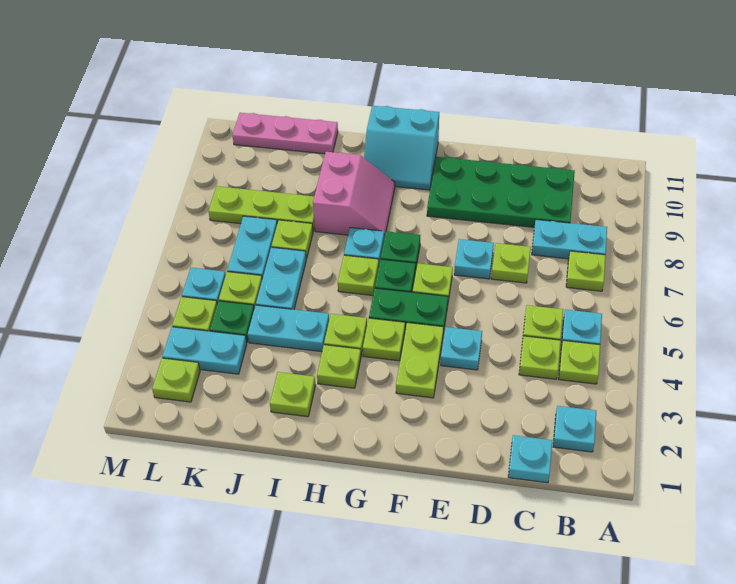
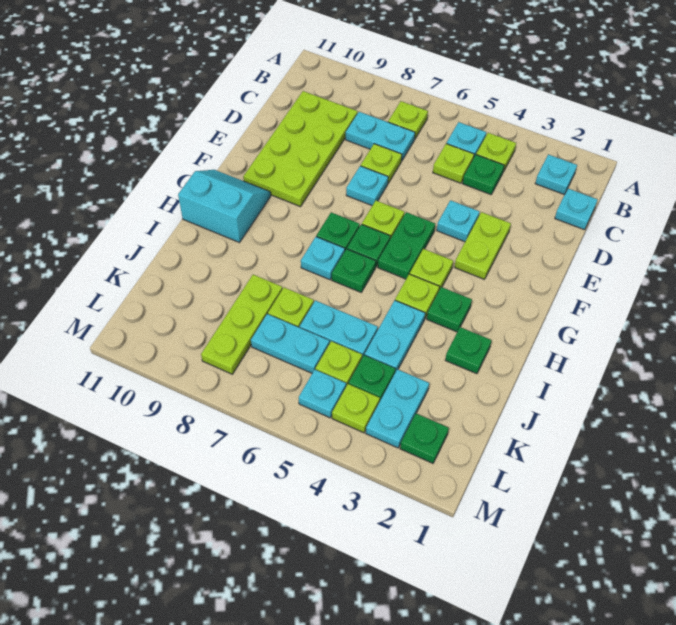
cyan 1x2 plate [532,220,607,259] -> cyan 1x2 plate turned to [346,112,415,161]
lime 1x1 plate [519,336,561,379] -> green 1x1 plate [463,155,504,195]
green 2x4 plate [427,157,575,227] -> lime 2x4 plate [243,91,358,207]
lime 1x2 plate [396,323,444,398] -> lime 1x2 plate turned to [455,212,511,279]
cyan 2x2 slope [364,106,439,190] -> cyan 2x2 slope turned to [178,170,271,243]
lime 1x1 plate [317,345,361,388] -> green 1x1 plate [427,287,472,332]
lime 1x1 plate [338,255,379,295] -> green 1x1 plate [332,249,376,292]
pink 2x2 slope [313,152,395,238] -> none
lime 1x1 plate [270,372,315,417] -> green 1x1 plate [445,327,492,374]
pink 1x3 plate [233,113,338,154] -> none
lime 1x1 plate [152,358,200,402] -> green 1x1 plate [400,414,449,463]

